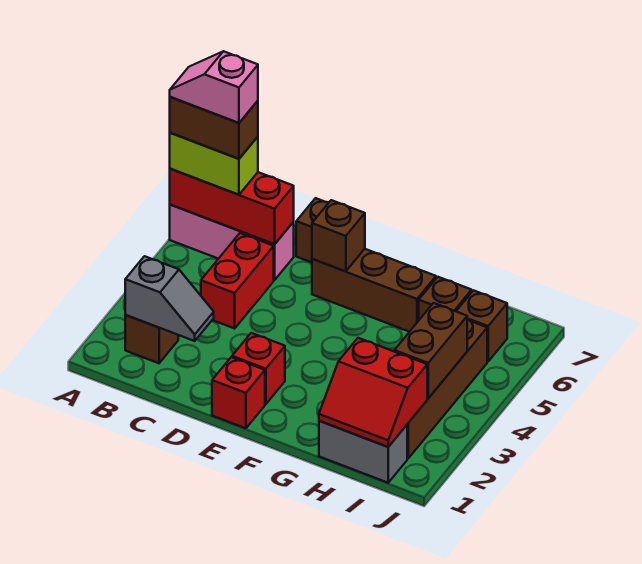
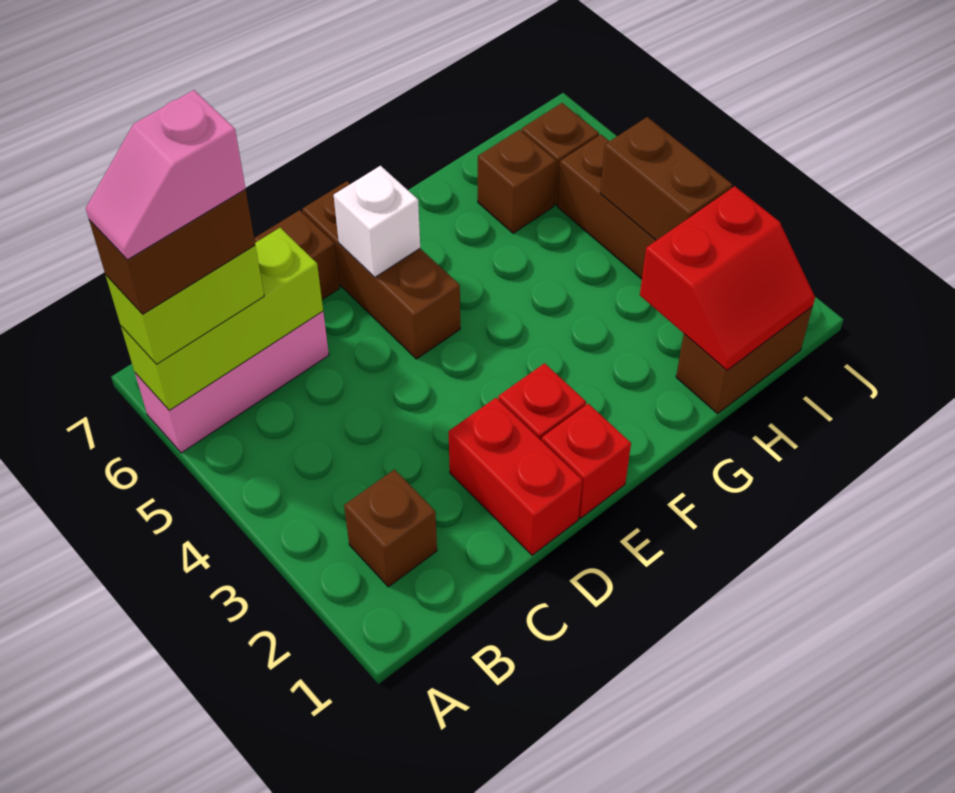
red 1x3 brick [170,169,294,244] -> lime 1x3 brick [121,228,323,411]
grey 1x2 slope [125,256,214,341] -> none
red 1x2 brick [201,233,274,328] -> red 1x2 brick moved to [449,398,582,555]
brown 1x3 brick [312,249,436,332] -> brown 1x3 brick turned to [302,181,460,359]
brown 1x1 brick [312,200,365,272] -> white 1x1 brick [334,166,420,277]
grey 1x2 brick [319,421,407,483] -> brown 1x2 brick [676,307,813,414]

